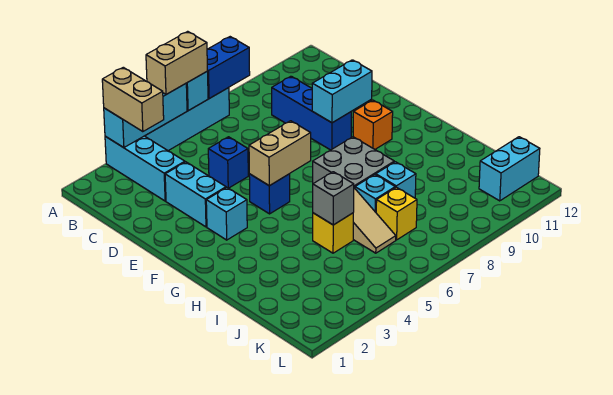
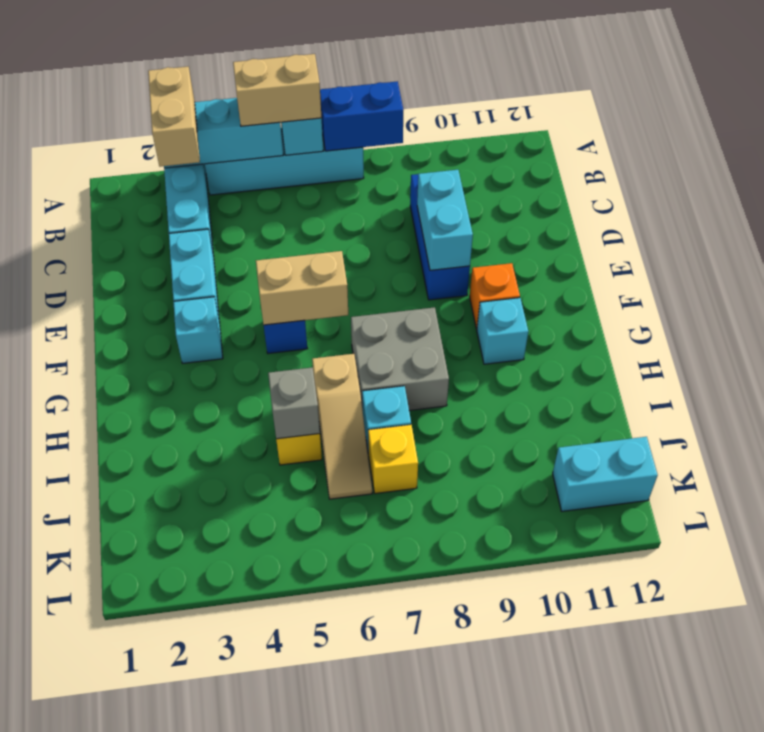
blue 1x1 brick [208,137,248,188] -> none
cyan 1x2 brick [312,60,372,123] -> cyan 1x2 brick turned to [417,170,473,270]
cyan 1x1 brick [376,162,416,198] -> cyan 1x1 brick moved to [477,298,528,364]

